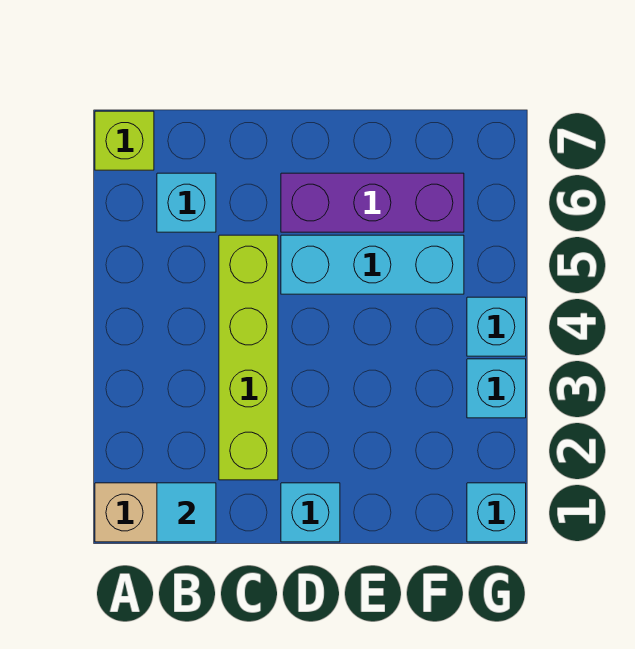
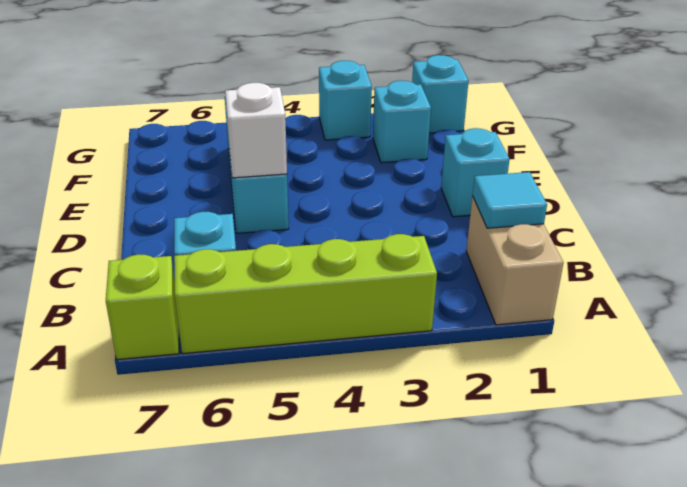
lime 1x4 brick [219,235,278,480] -> lime 1x4 brick moved to [174,234,437,354]
none -> white 1x1 brick [225,83,287,178]
purple 1x3 brick [281,173,464,232] -> none
cyan 1x1 brick [467,297,526,356] -> cyan 1x1 brick moved to [373,80,431,163]

